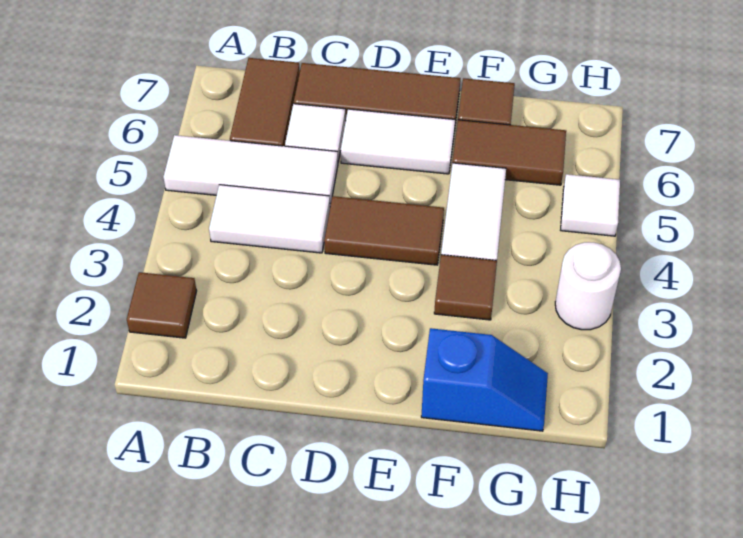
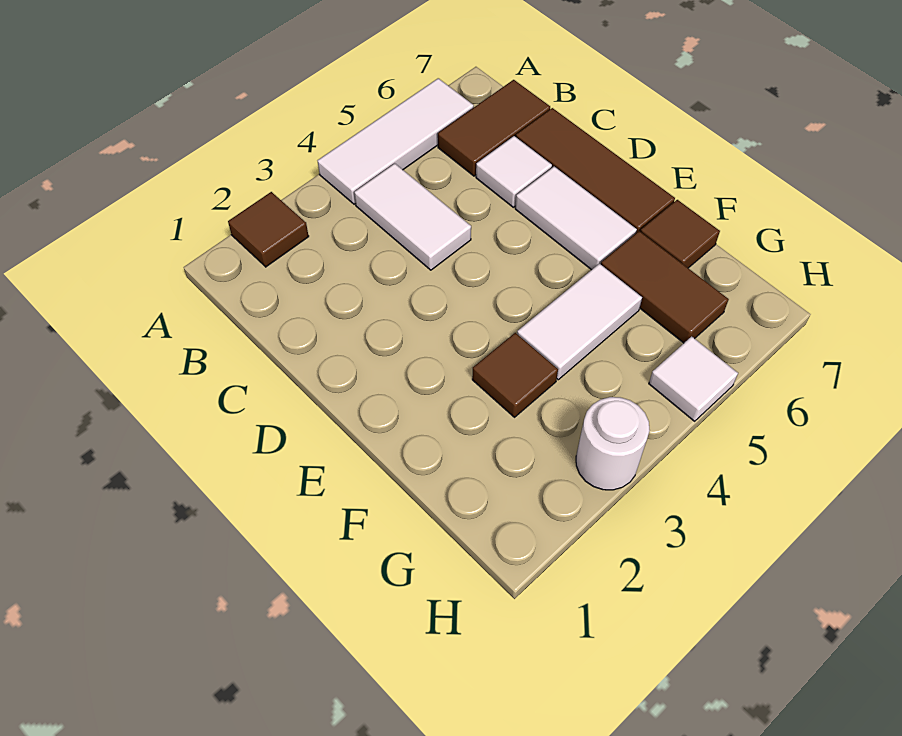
white 1x3 tile [163,135,338,206] -> white 1x3 tile turned to [318,78,474,204]
brown 1x2 tile [324,196,444,265] -> none
blue 1x2 slope [421,328,548,431] -> none

